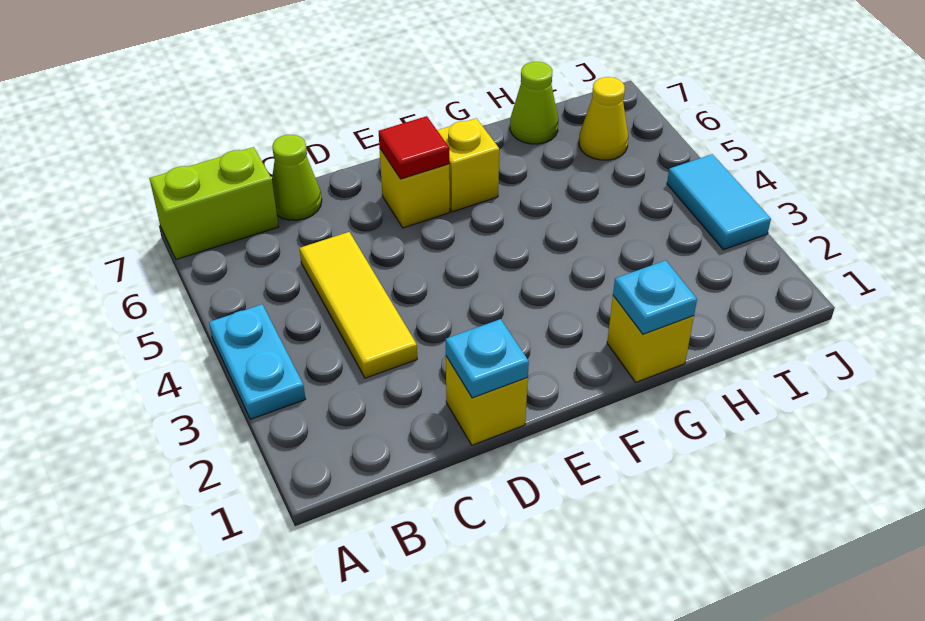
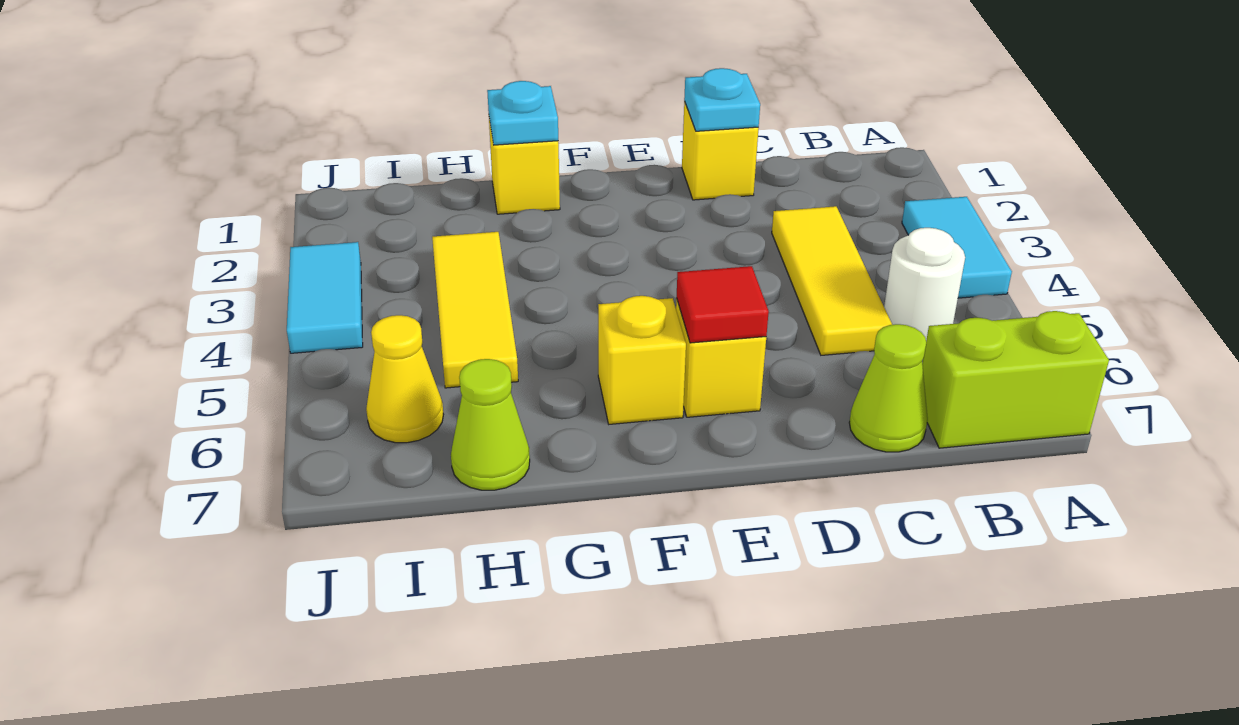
cyan 1x2 plate [209,304,305,419] -> cyan 1x2 tile [902,197,1012,298]
none -> white 1x1 round brick [884,228,965,340]
none -> yellow 1x3 tile [432,232,518,388]

